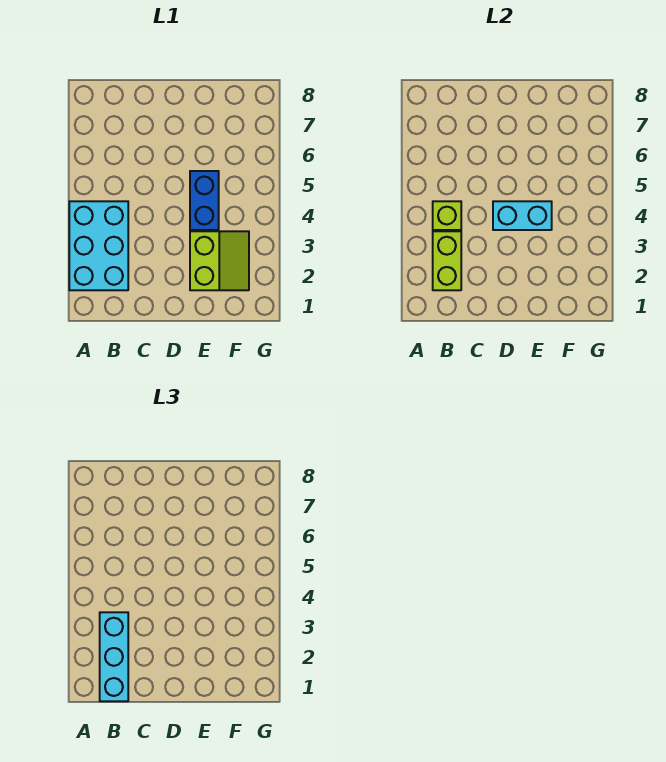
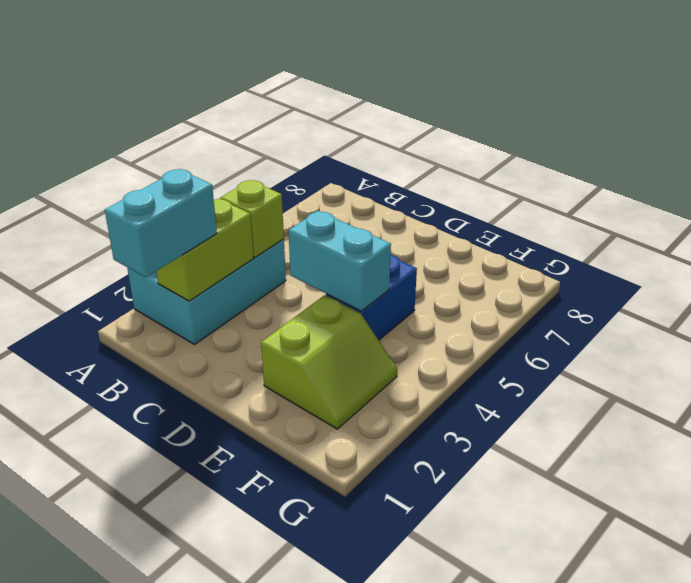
cyan 1x3 brick [100,612,128,701] -> cyan 1x2 brick [105,169,217,277]

